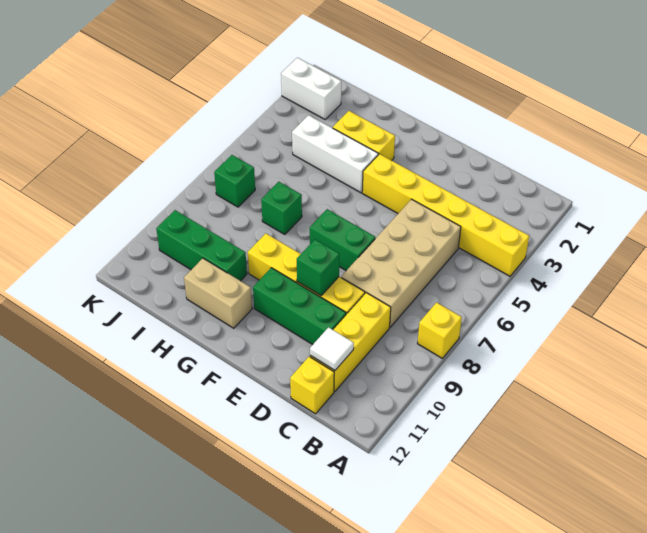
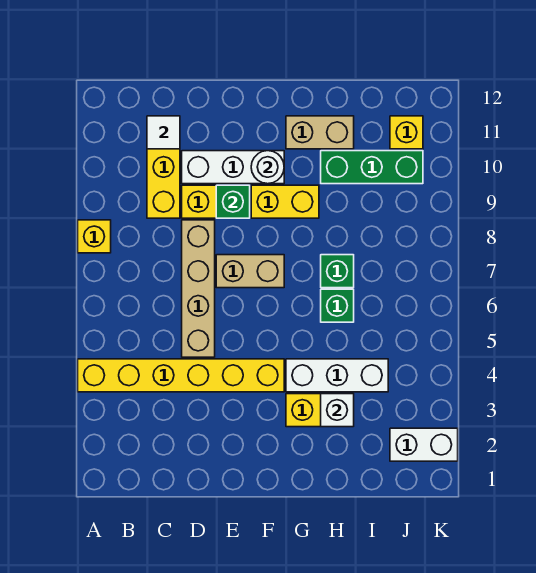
tan 2x4 brick [341,199,461,327] -> tan 1x4 brick [182,220,215,357]
yellow 1x1 brick [290,357,334,414] -> yellow 1x1 brick moved to [390,116,423,149]
green 1x3 brick [253,268,346,345] -> white 1x3 brick [182,151,284,184]
green 1x2 brick [310,209,375,271] -> tan 1x2 brick [216,255,284,288]
none -> white 1x1 round brick [251,151,284,184]
none -> white 1x1 brick [321,394,354,427]
green 1x1 brick [214,155,255,207] -> green 1x1 brick moved to [321,289,354,322]

